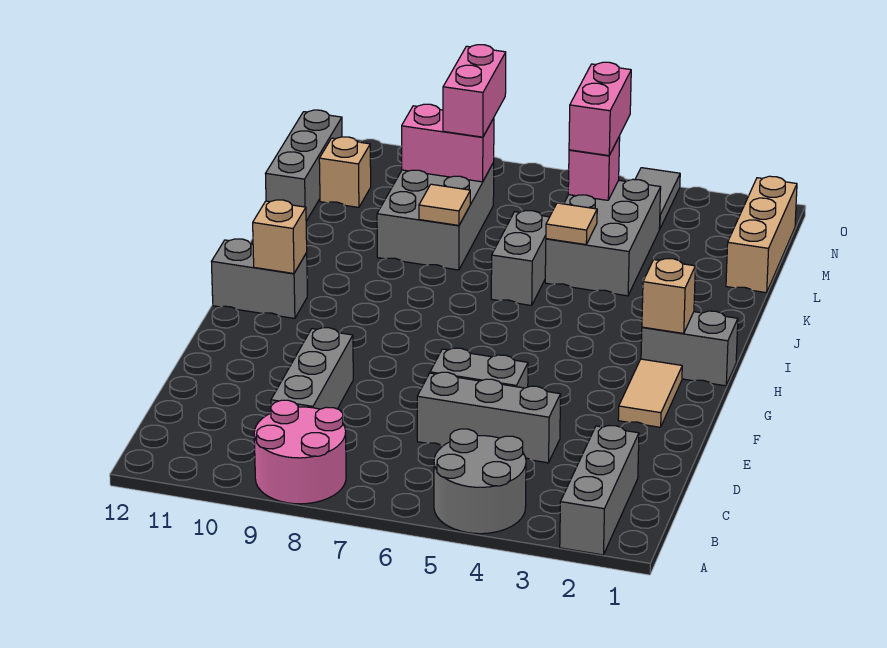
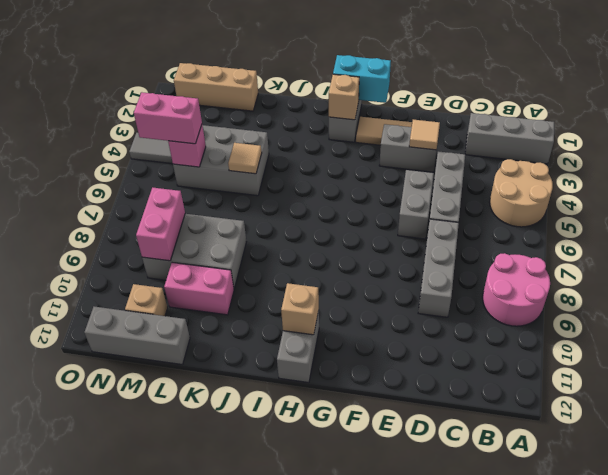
grey 2x2 round brick [434,429,526,534] -> tan 2x2 round brick [490,159,553,227]
grey 1x3 brick [271,328,353,409] -> grey 1x3 brick turned to [418,219,459,317]
none -> cyan 1x2 brick [333,55,391,103]
grey 1x2 brick [491,211,549,305] -> grey 1x2 brick moved to [379,124,437,172]
tan 1x1 tile [419,184,470,225] -> tan 1x1 tile moved to [409,120,440,150]
pink 1x2 brick [443,45,506,137] -> pink 1x2 brick moved to [164,263,234,315]

